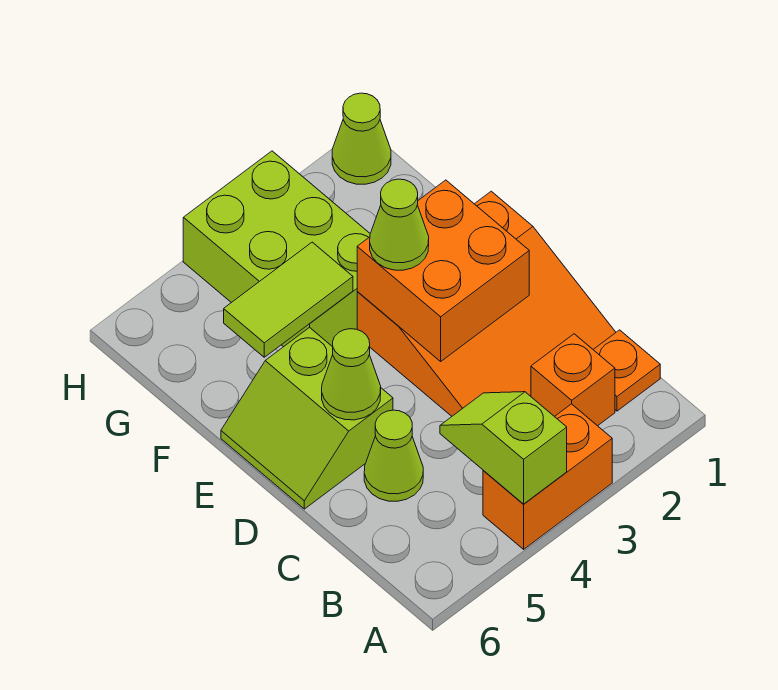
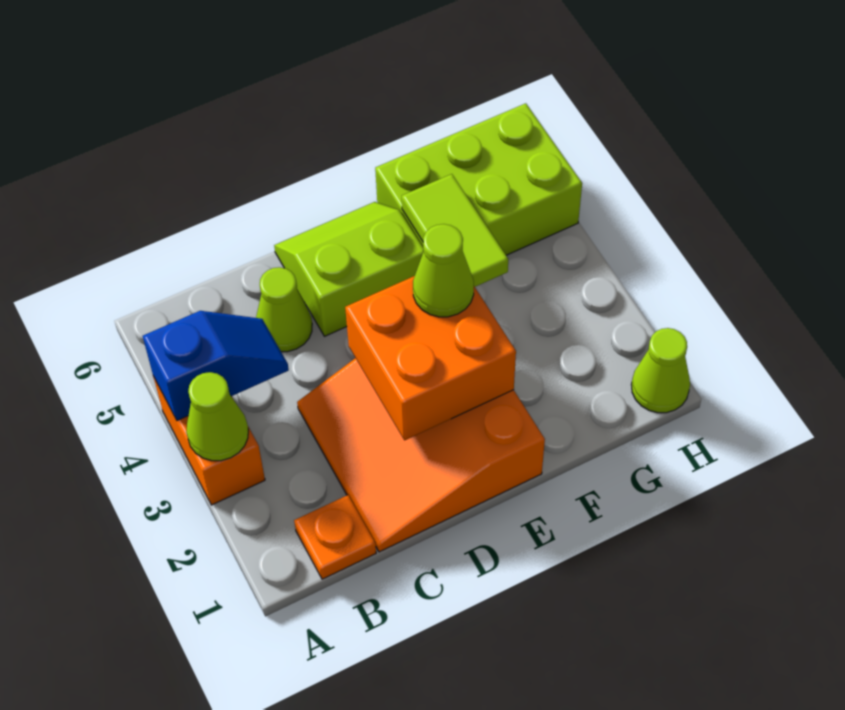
lime 1x2 slope [440,392,567,504] -> blue 1x2 slope [143,311,289,421]
orange 1x1 brick [531,334,615,426] -> none
lime 1x1 cone [322,329,381,420] -> lime 1x1 cone moved to [186,372,248,461]
lime 2x3 brick [183,151,370,347] -> lime 2x3 brick moved to [375,103,582,255]

